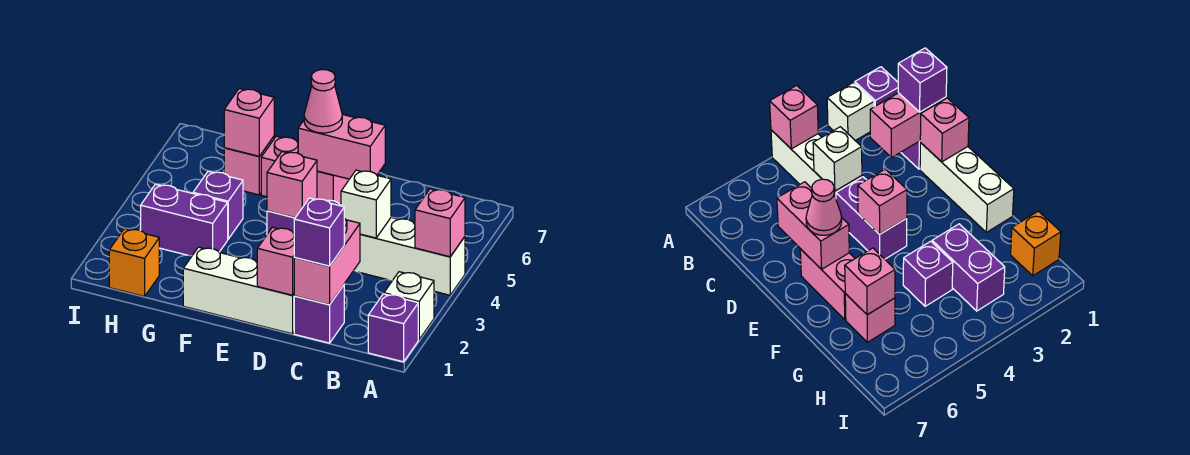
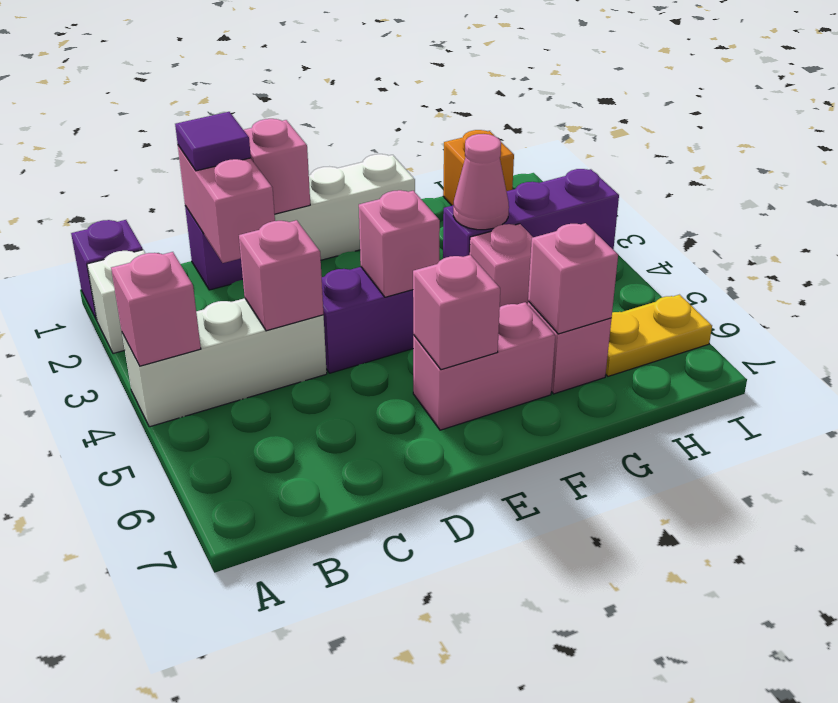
purple 1x1 brick [294,198,344,266] -> purple 1x1 tile [175,112,251,171]
white 1x1 brick [341,170,391,238] -> pink 1x1 brick [239,220,324,331]
pink 1x2 brick [298,114,385,179] -> pink 1x1 brick [413,255,500,370]
pink 1x1 cone [304,70,342,133] -> pink 1x1 cone moved to [453,134,509,230]
purple 1x2 brick [140,184,228,256] -> purple 1x3 brick [443,169,619,259]
purple 1x1 brick [193,171,243,239] -> pink 1x1 brick [470,224,533,307]
none -> yellow 1x2 plate [606,295,712,376]

